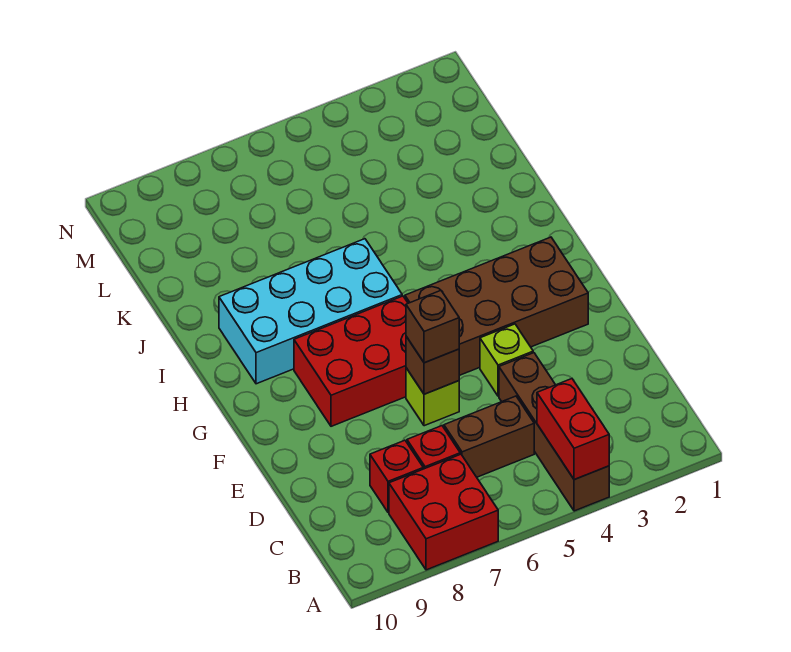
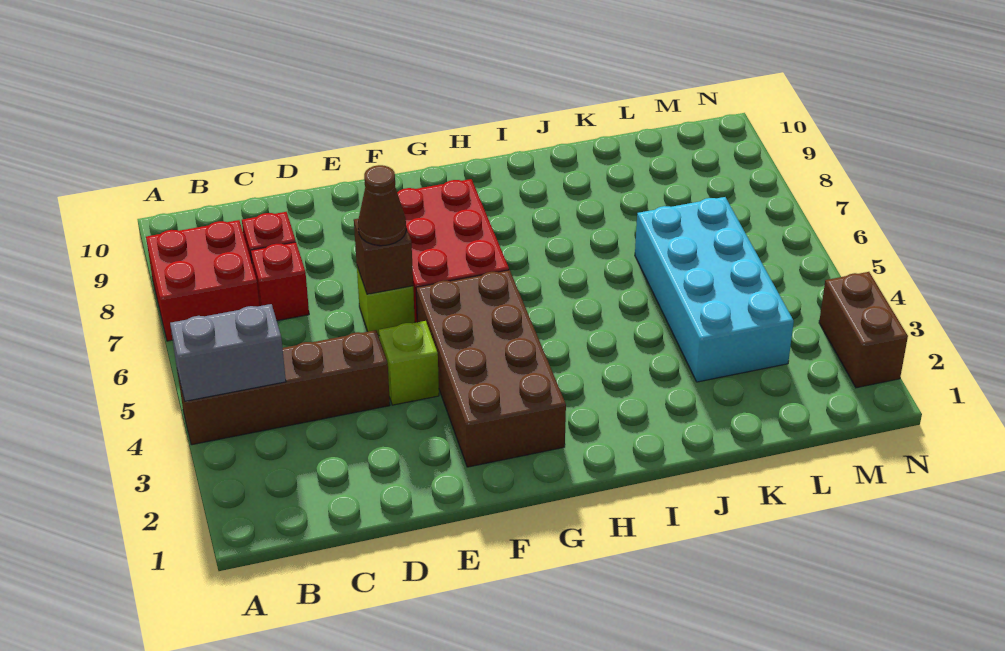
red 1x2 brick [537,379,609,480] -> grey 1x2 brick [170,304,286,401]
brown 1x2 brick [444,396,534,477] -> brown 1x2 brick moved to [819,272,908,388]
brown 1x1 brick [406,291,459,363] -> brown 1x1 cone [358,165,406,246]
cyan 2x4 brick [219,239,402,384] -> cyan 2x4 brick moved to [635,197,794,382]

